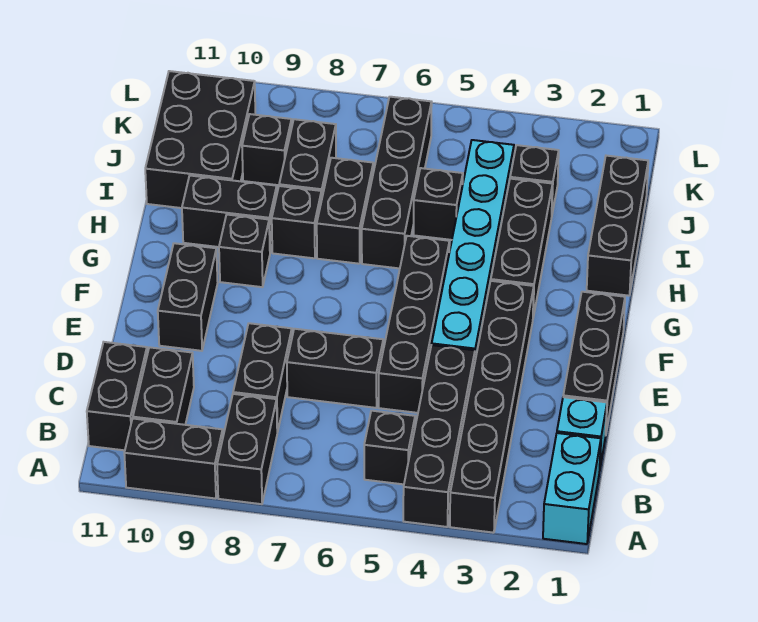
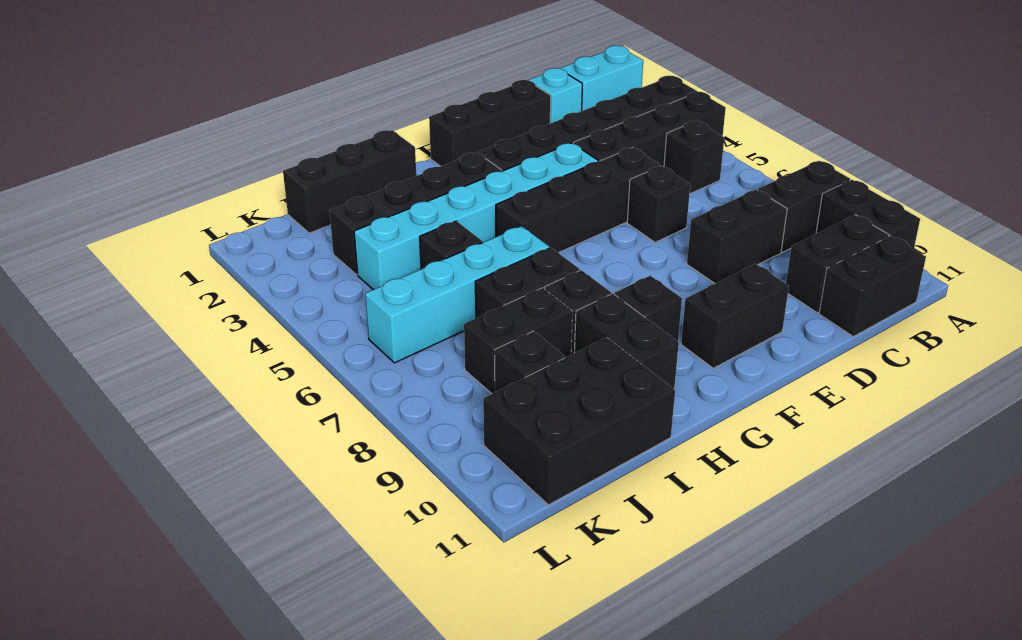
black 1x2 brick [287,329,383,408] -> black 1x1 brick [627,166,690,242]
black 1x4 brick [362,97,432,268] -> cyan 1x4 brick [365,226,549,363]

